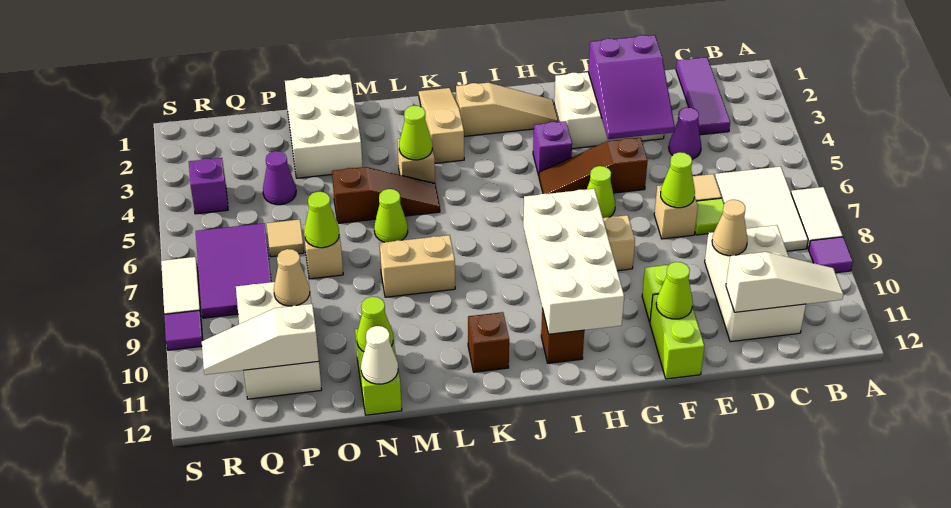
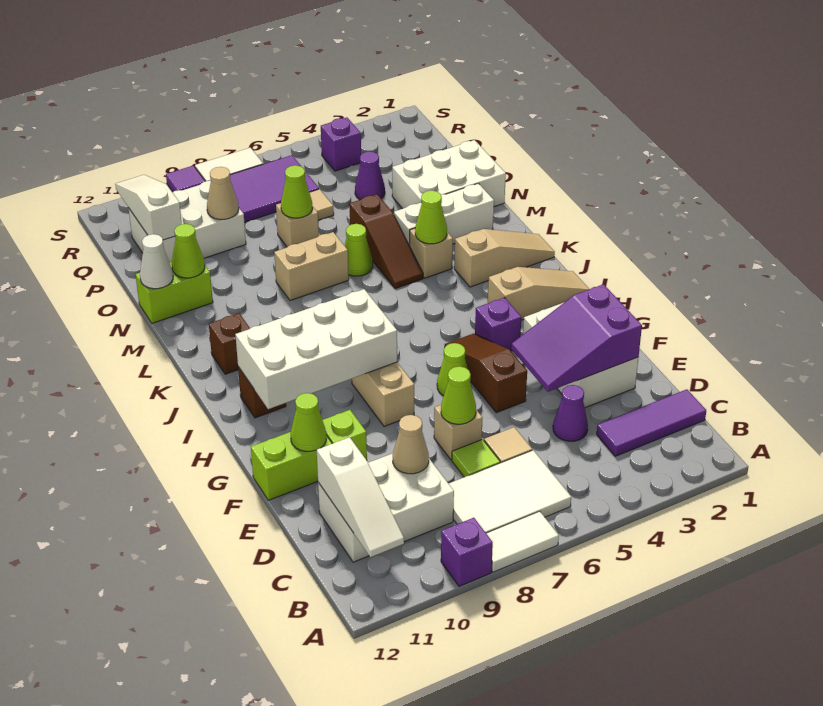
purple 1x1 tile [809,237,853,273] -> purple 1x1 brick [441,518,493,586]
tan 1x3 slope [456,83,559,136] -> tan 1x3 slope turned to [488,267,589,320]
tan 1x2 brick [379,235,455,297] -> tan 1x2 brick turned to [274,232,349,300]
none -> white 1x3 brick [394,183,494,246]

